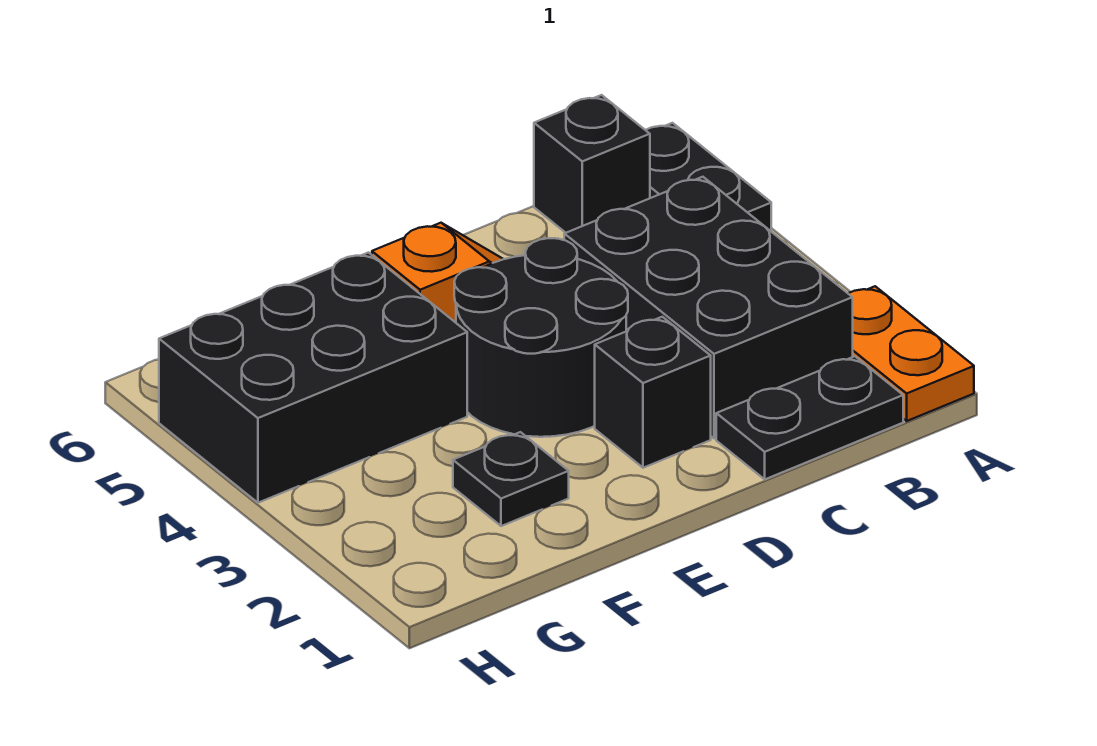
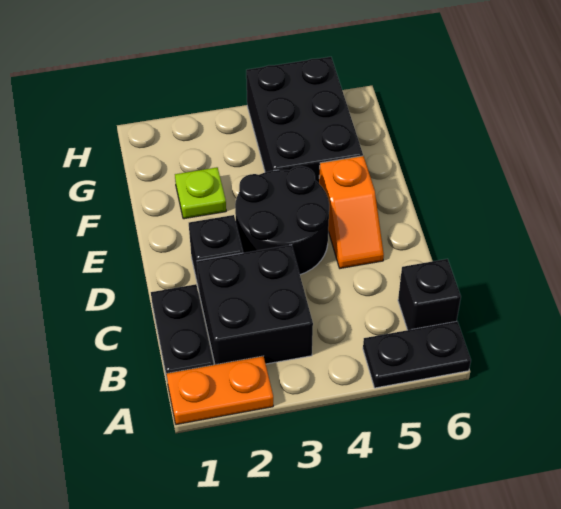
black 2x3 brick [564,177,853,439] -> black 2x2 brick [197,245,313,365]
black 1x1 plate [453,432,569,526] -> lime 1x1 plate [175,167,226,219]

